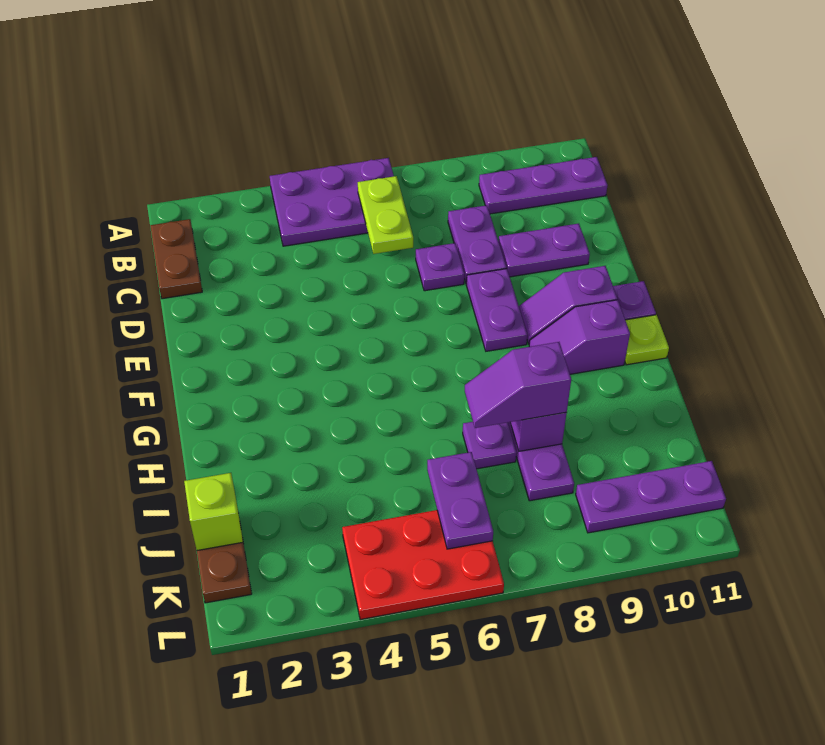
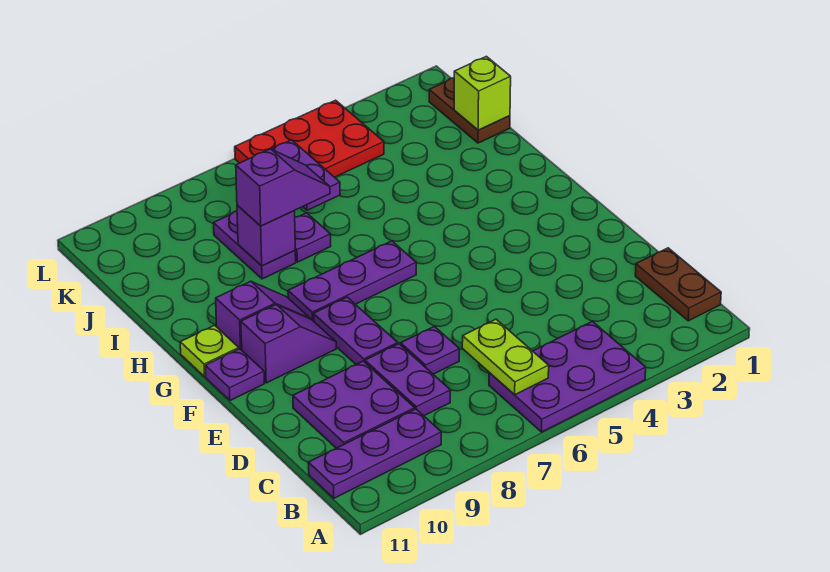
purple 1x2 plate [499,224,590,277] -> purple 2x2 plate [293,361,415,448]
purple 1x3 plate [576,461,726,533] -> purple 1x3 plate moved to [288,241,416,321]

